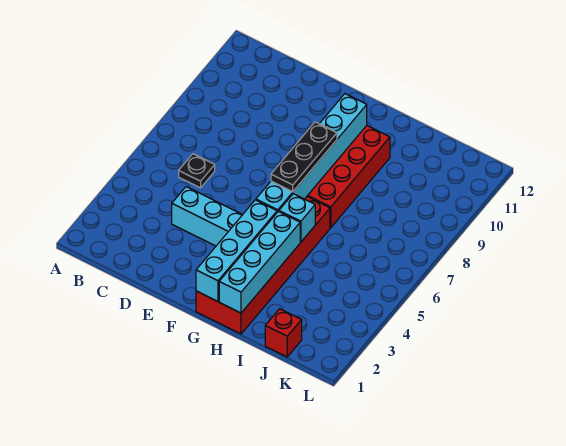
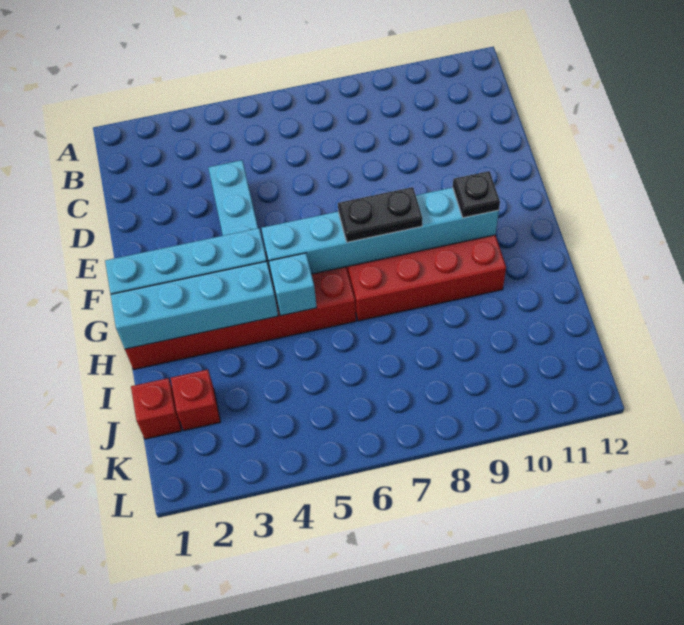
black 1x1 plate [179,154,215,188] -> black 1x1 plate moved to [453,171,500,218]
black 1x3 plate [271,122,337,192] -> black 1x2 plate [338,187,423,242]
none -> red 1x1 brick [171,370,220,430]

